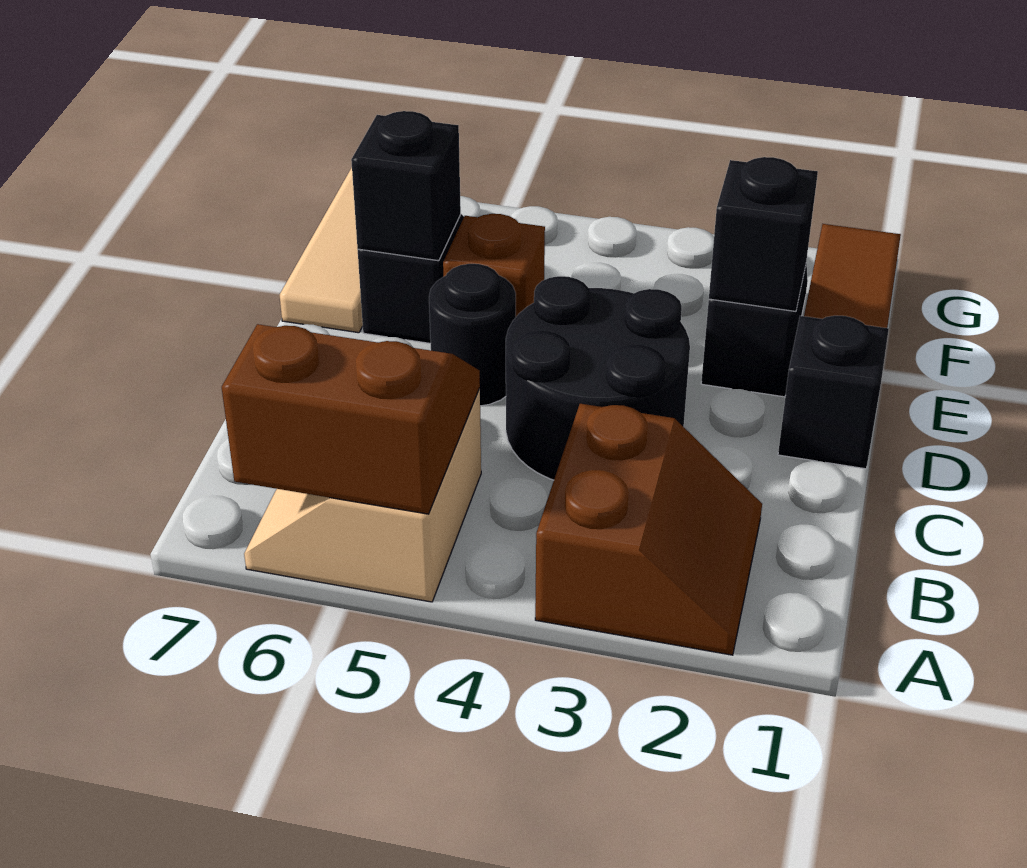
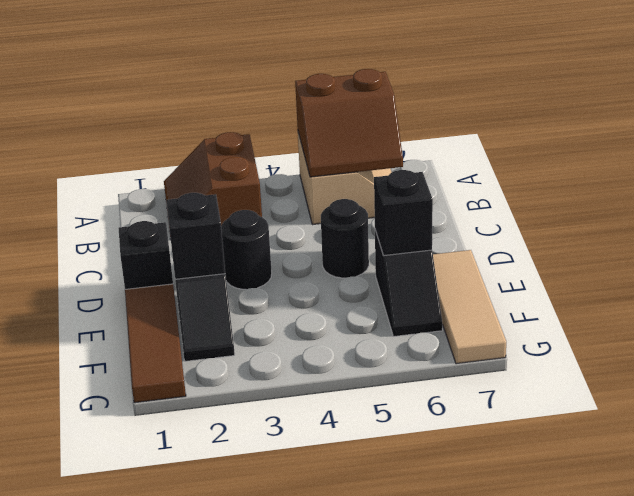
black 2x2 round brick [506,276,690,480] -> black 1x1 round brick [221,210,272,289]
brown 1x1 brick [443,214,545,316] -> none

